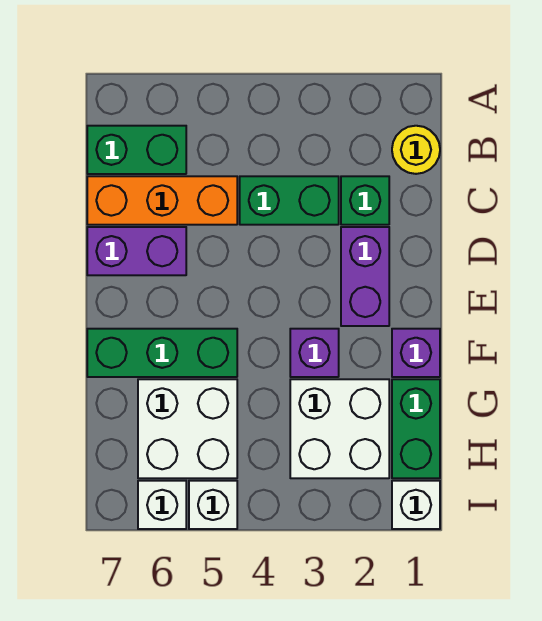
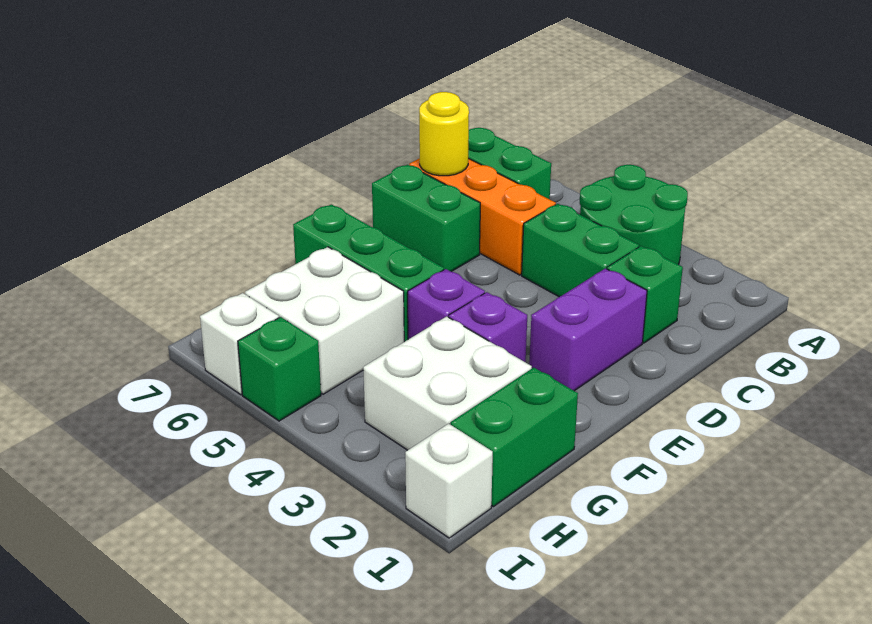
none -> green 2x2 round brick [580,165,688,265]
yellow 1x1 round brick [392,126,440,174] -> yellow 1x1 round brick moved to [419,92,469,176]
purple 1x2 brick [87,227,186,275] -> green 1x2 brick [372,165,480,272]
purple 1x1 brick [392,329,440,377] -> purple 1x1 brick moved to [408,269,485,339]
white 1x1 brick [189,481,237,529] -> green 1x1 brick [238,317,321,421]

